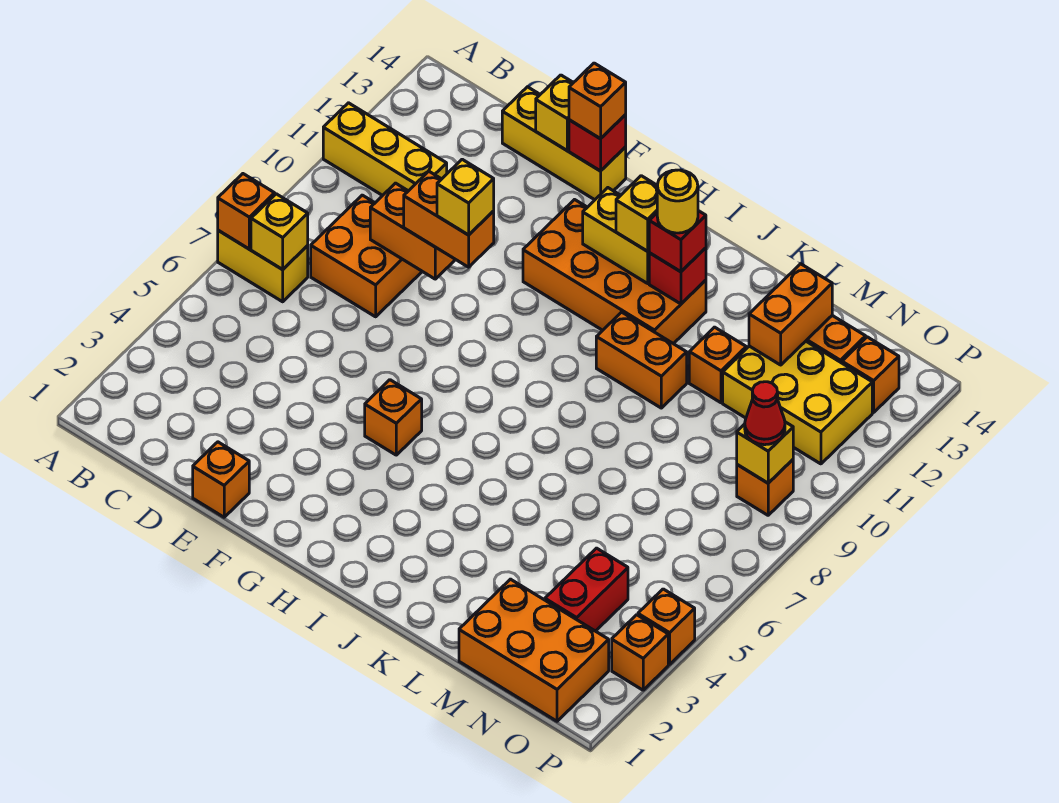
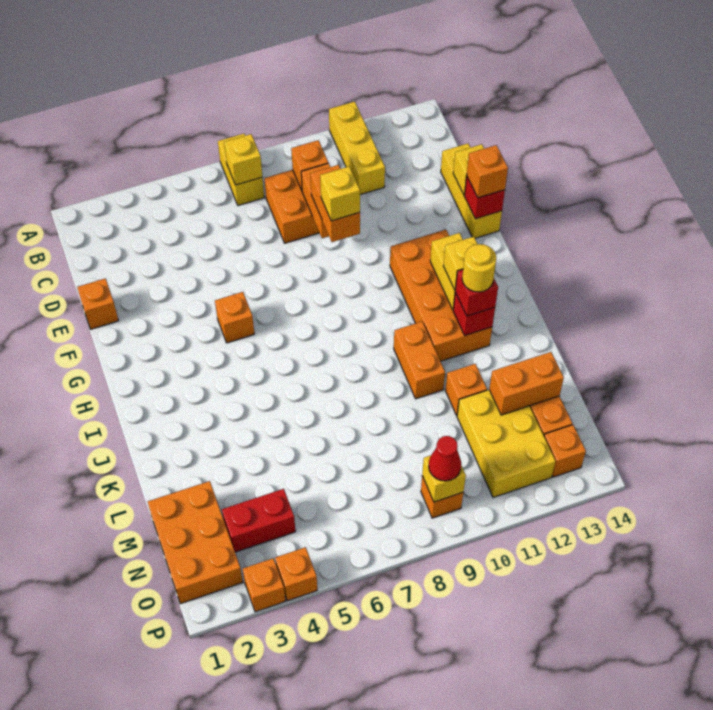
orange 1x1 brick [218,174,275,249] -> orange 1x1 brick moved to [291,140,328,190]

